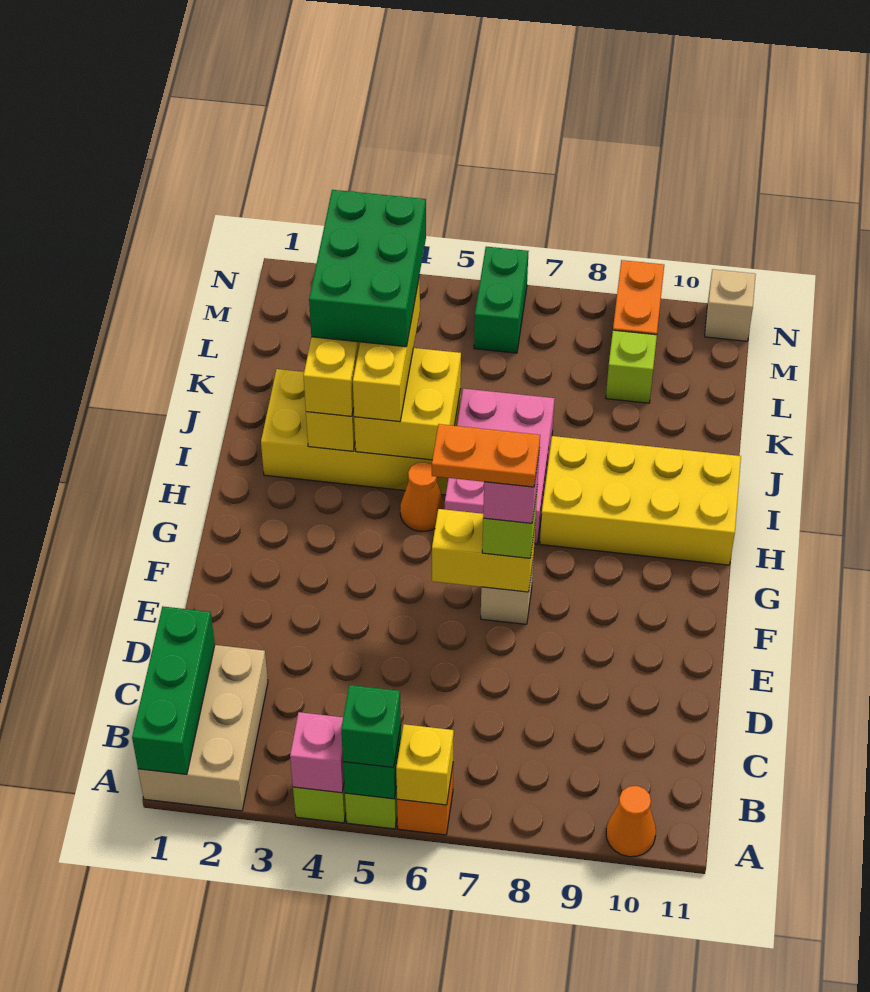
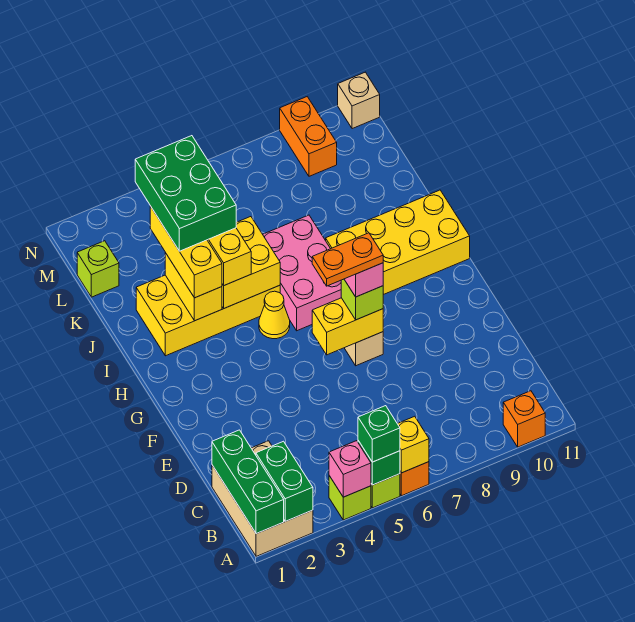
orange 1x1 cone [606,786,656,857] -> orange 1x1 brick [503,391,545,447]
orange 1x1 cone [400,462,445,531] -> yellow 1x1 cone [259,291,290,339]
lime 1x1 brick [606,330,657,403] -> lime 1x1 brick moved to [77,241,119,297]
green 1x2 brick [474,247,529,353] -> green 1x2 brick moved to [256,441,313,521]

